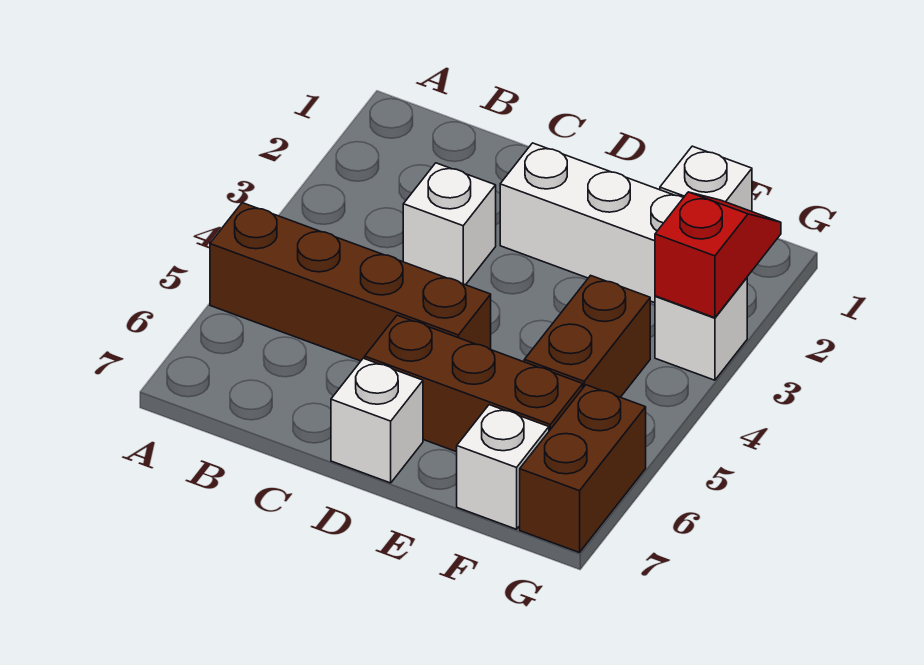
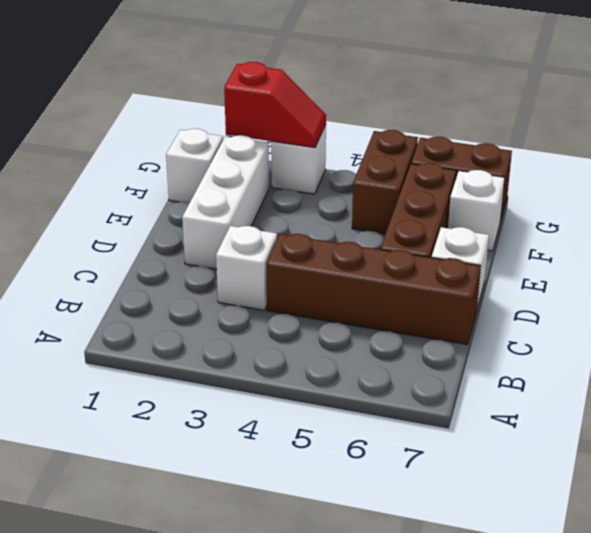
brown 1x4 brick [210,203,491,361] -> brown 1x4 brick turned to [266,234,480,345]
brown 1x2 brick [524,275,650,397] -> brown 1x2 brick turned to [352,130,418,234]
red 1x2 slope [655,192,781,318] -> red 1x2 slope turned to [224,62,326,148]

